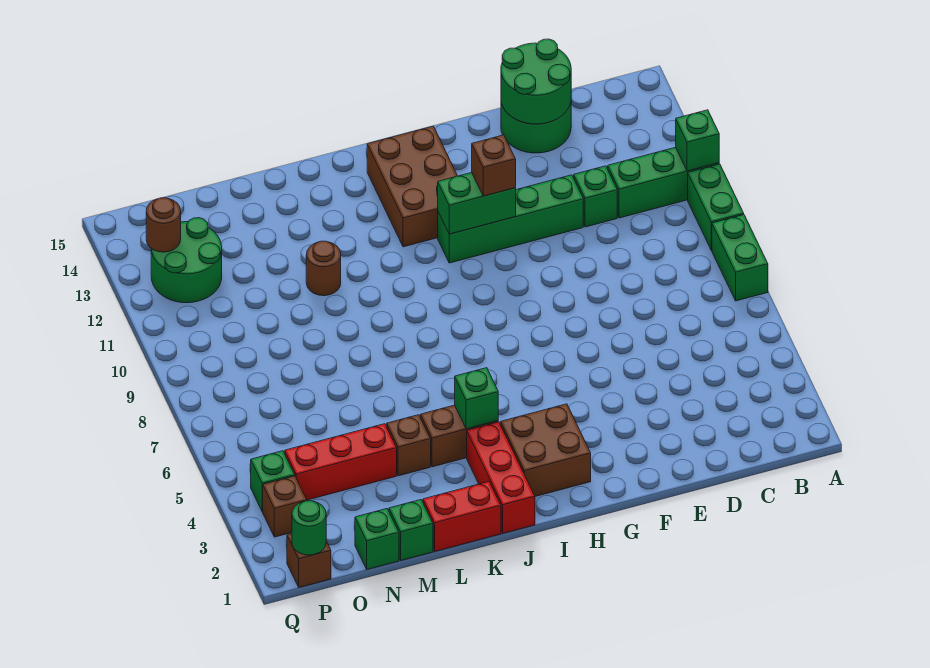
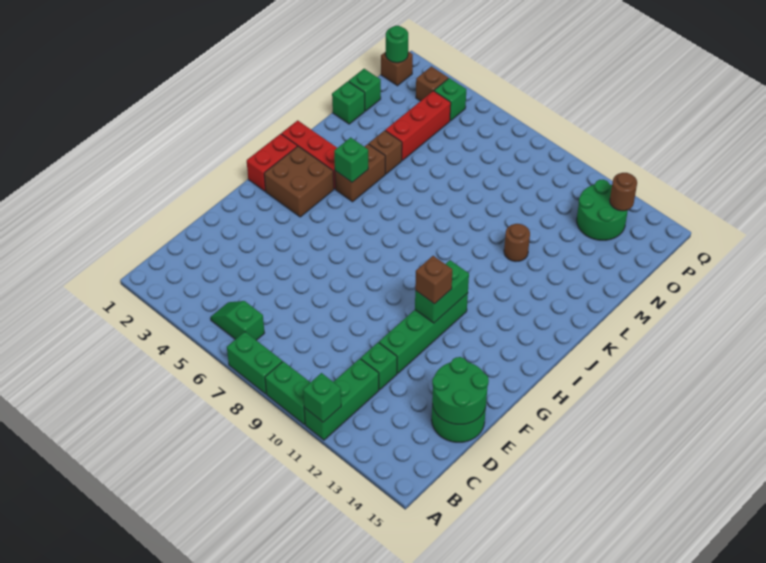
none -> green 1x2 slope [211,301,264,340]
brown 2x3 brick [367,126,457,247] -> none
red 1x2 brick [423,482,501,551] -> red 1x2 brick moved to [247,134,297,191]

